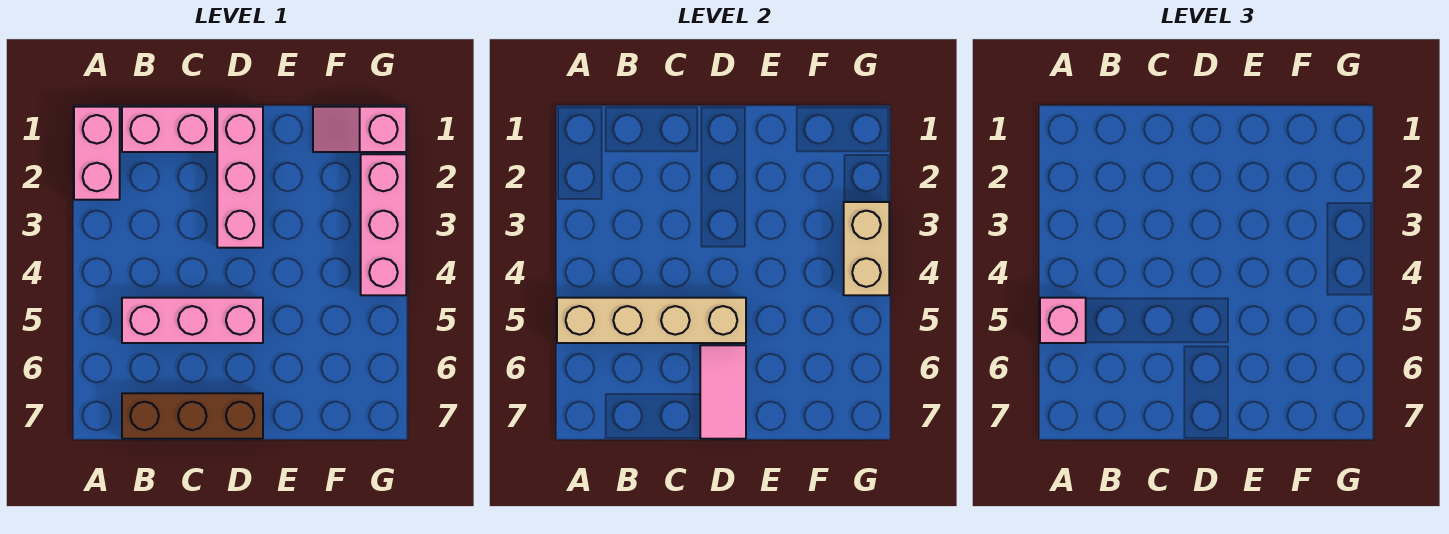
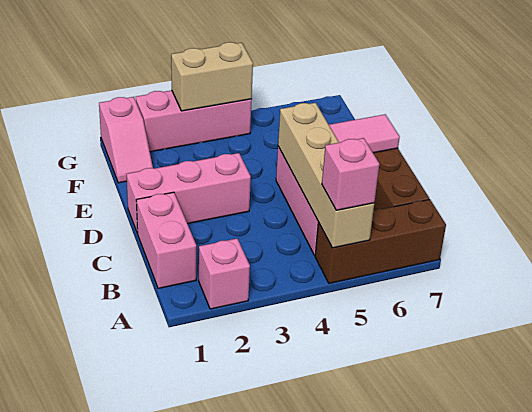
pink 1x2 brick [74,107,120,200] -> pink 1x1 brick [199,239,250,309]
none -> brown 1x3 brick [315,199,446,283]

